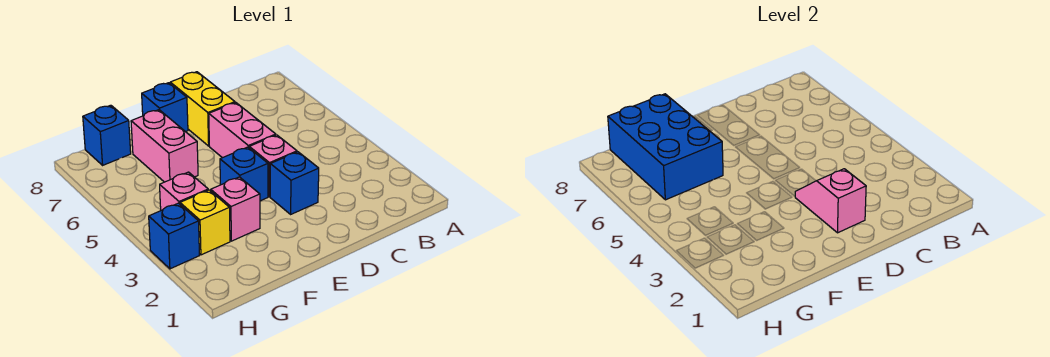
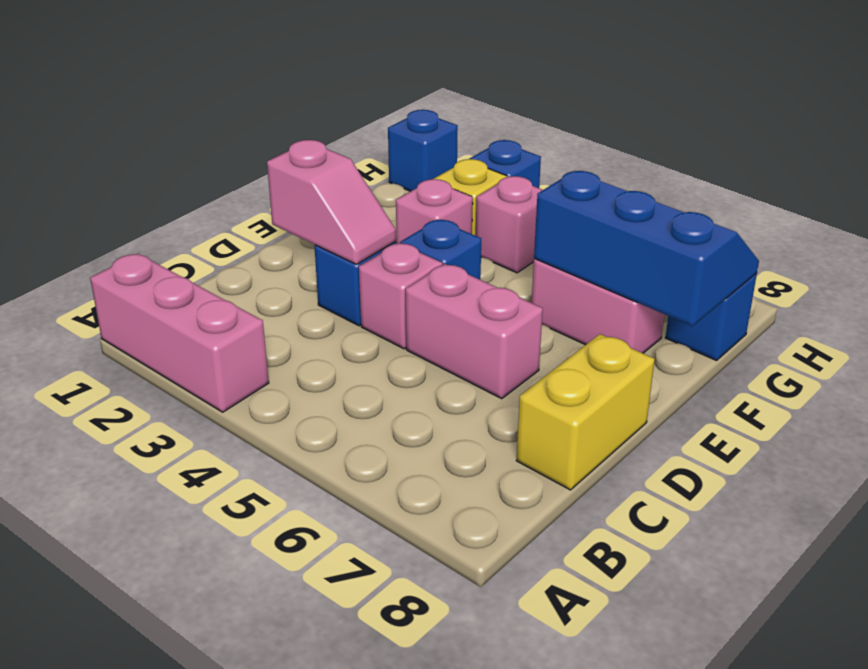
none -> pink 1x3 brick [90,254,269,412]
yellow 1x2 brick [170,72,235,146] -> yellow 1x2 brick turned to [516,334,655,490]
blue 1x1 brick [142,83,188,132] -> blue 1x1 brick moved to [388,110,458,191]
blue 2x3 brick [608,94,723,200] -> blue 2x3 slope [534,171,759,326]

